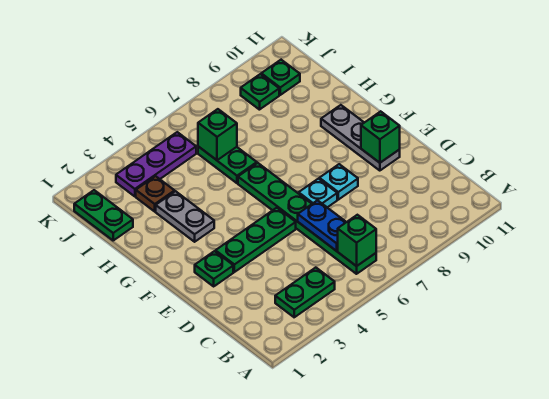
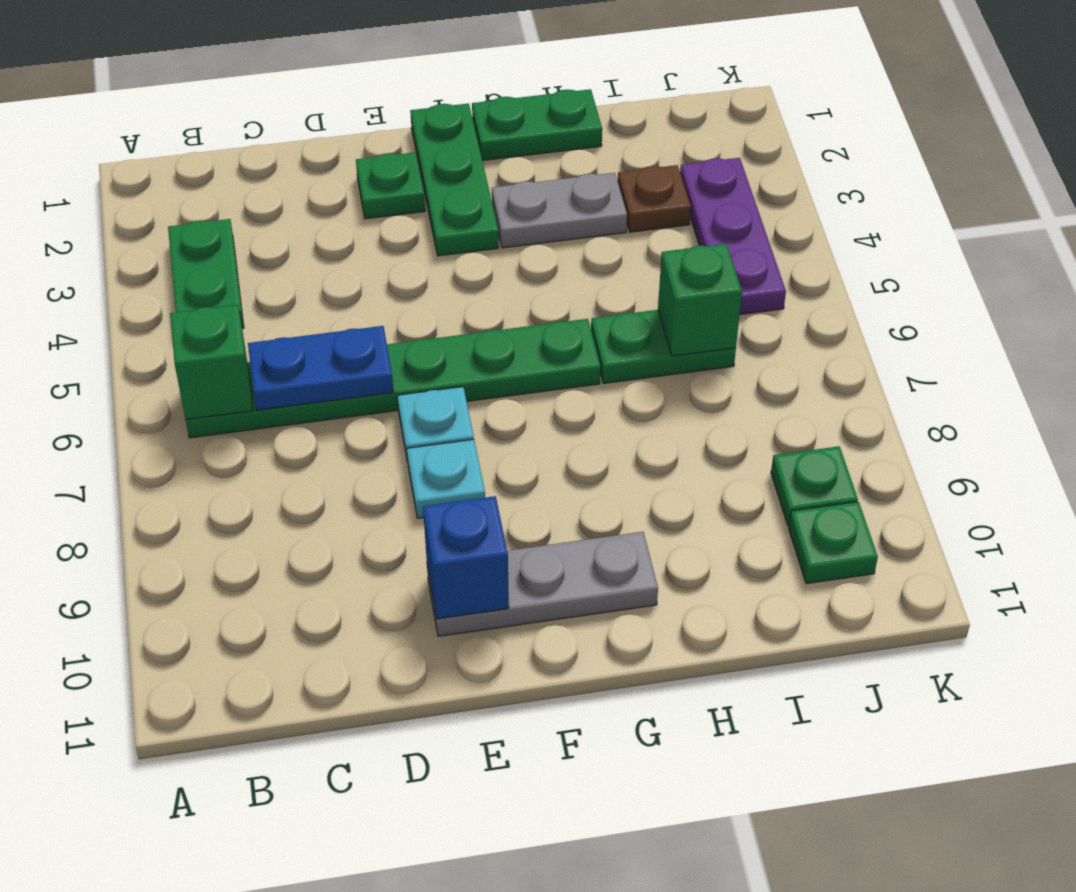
green 1x3 plate [216,208,296,272] -> green 1x3 plate moved to [410,103,499,256]
green 1x1 brick [361,111,400,163] -> blue 1x1 brick [423,496,509,619]
green 1x2 plate [74,190,133,240] -> green 1x2 plate moved to [472,89,602,161]

